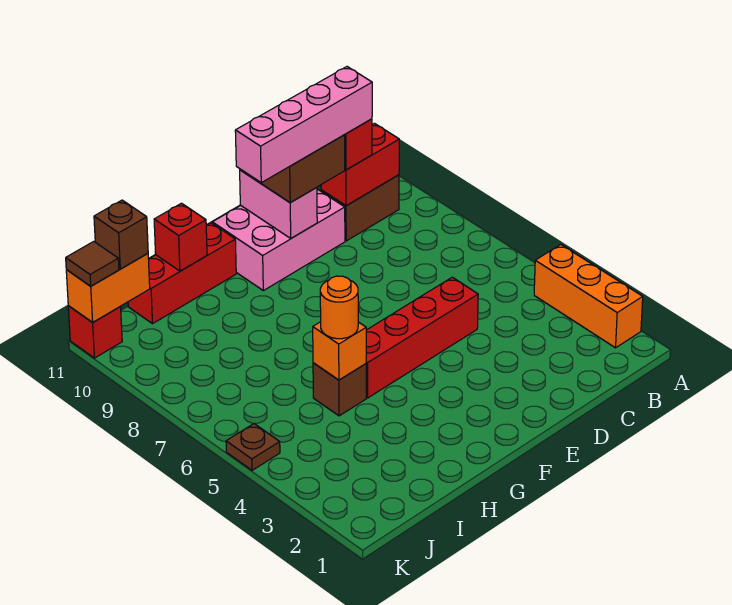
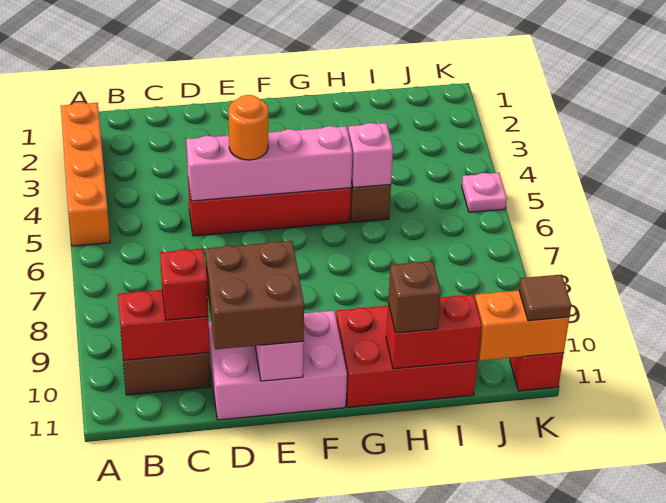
orange 1x3 brick [534,245,643,348] -> orange 1x4 brick [61,102,110,246]
pink 1x4 brick [235,67,372,183] -> pink 1x4 brick moved to [186,126,353,201]
red 1x3 brick [128,223,236,324] -> red 2x3 brick [336,306,478,407]
orange 1x1 brick [313,322,366,380] -> pink 1x1 brick [348,123,393,188]
orange 1x1 round brick [320,276,358,339] -> orange 1x1 round brick moved to [229,95,268,160]
red 1x1 brick [154,203,207,271] -> red 1x2 brick [386,295,482,369]
brown 1x1 brick [94,200,148,269] -> brown 1x1 brick moved to [388,261,441,333]
brown 1x1 plate [226,424,280,470] -> pink 1x1 plate [462,173,507,212]

